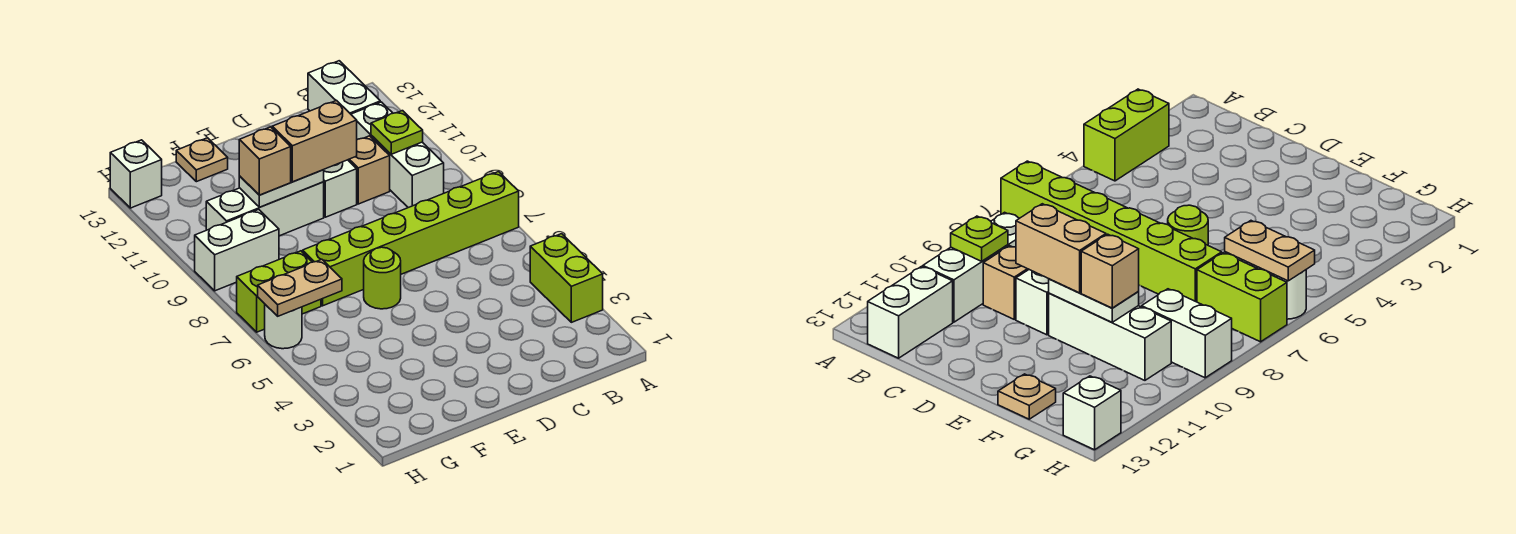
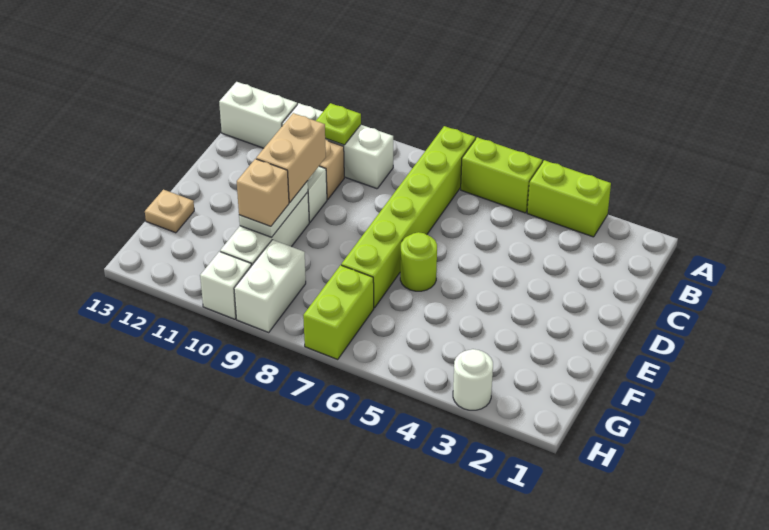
none -> lime 1x2 brick [461,137,542,213]
tan 1x2 plate [258,259,342,316] -> none
white 1x1 round brick [265,305,302,349] -> white 1x1 round brick moved to [453,349,493,410]
white 1x1 brick [110,140,162,208] -> white 1x1 brick moved to [200,251,251,319]

